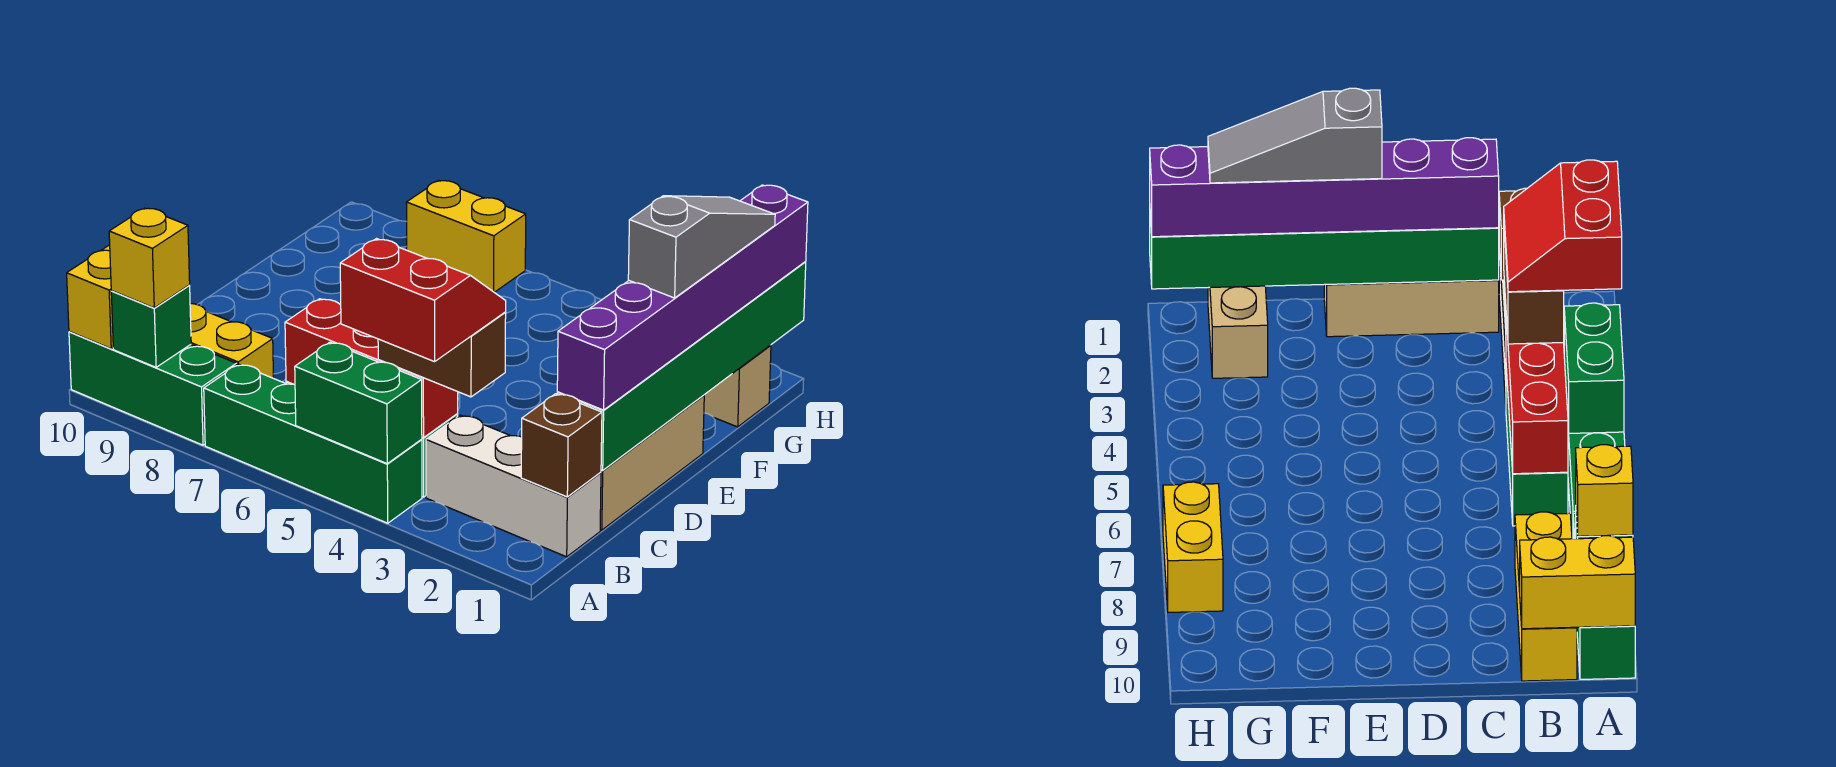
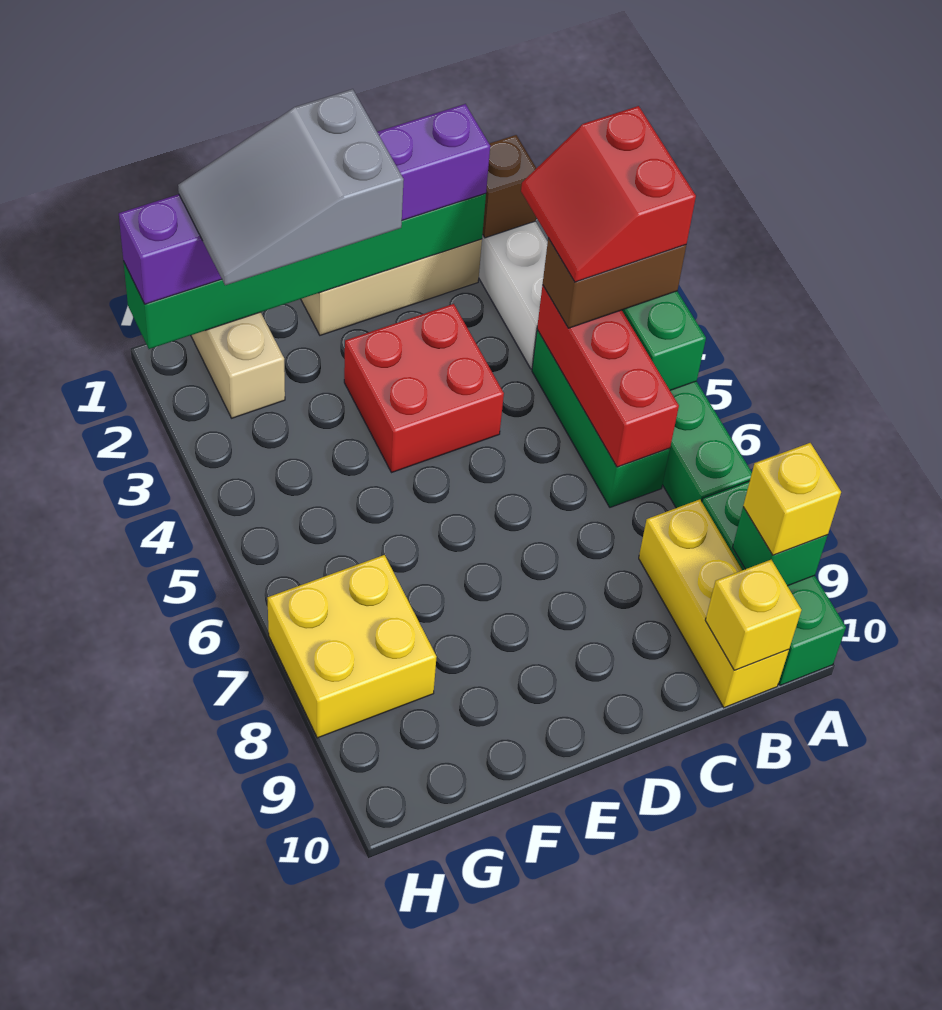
yellow 1x2 brick [67,245,113,349] -> yellow 1x1 brick [705,560,801,670]
brown 1x2 brick [378,313,506,397] -> brown 1x2 brick turned to [543,238,686,328]
none -> red 2x2 brick [344,304,504,473]
grey 1x3 slope [628,196,775,298] -> grey 2x3 slope [178,89,404,285]
yellow 1x2 brick [406,180,526,292] -> yellow 2x2 brick [267,555,437,738]

